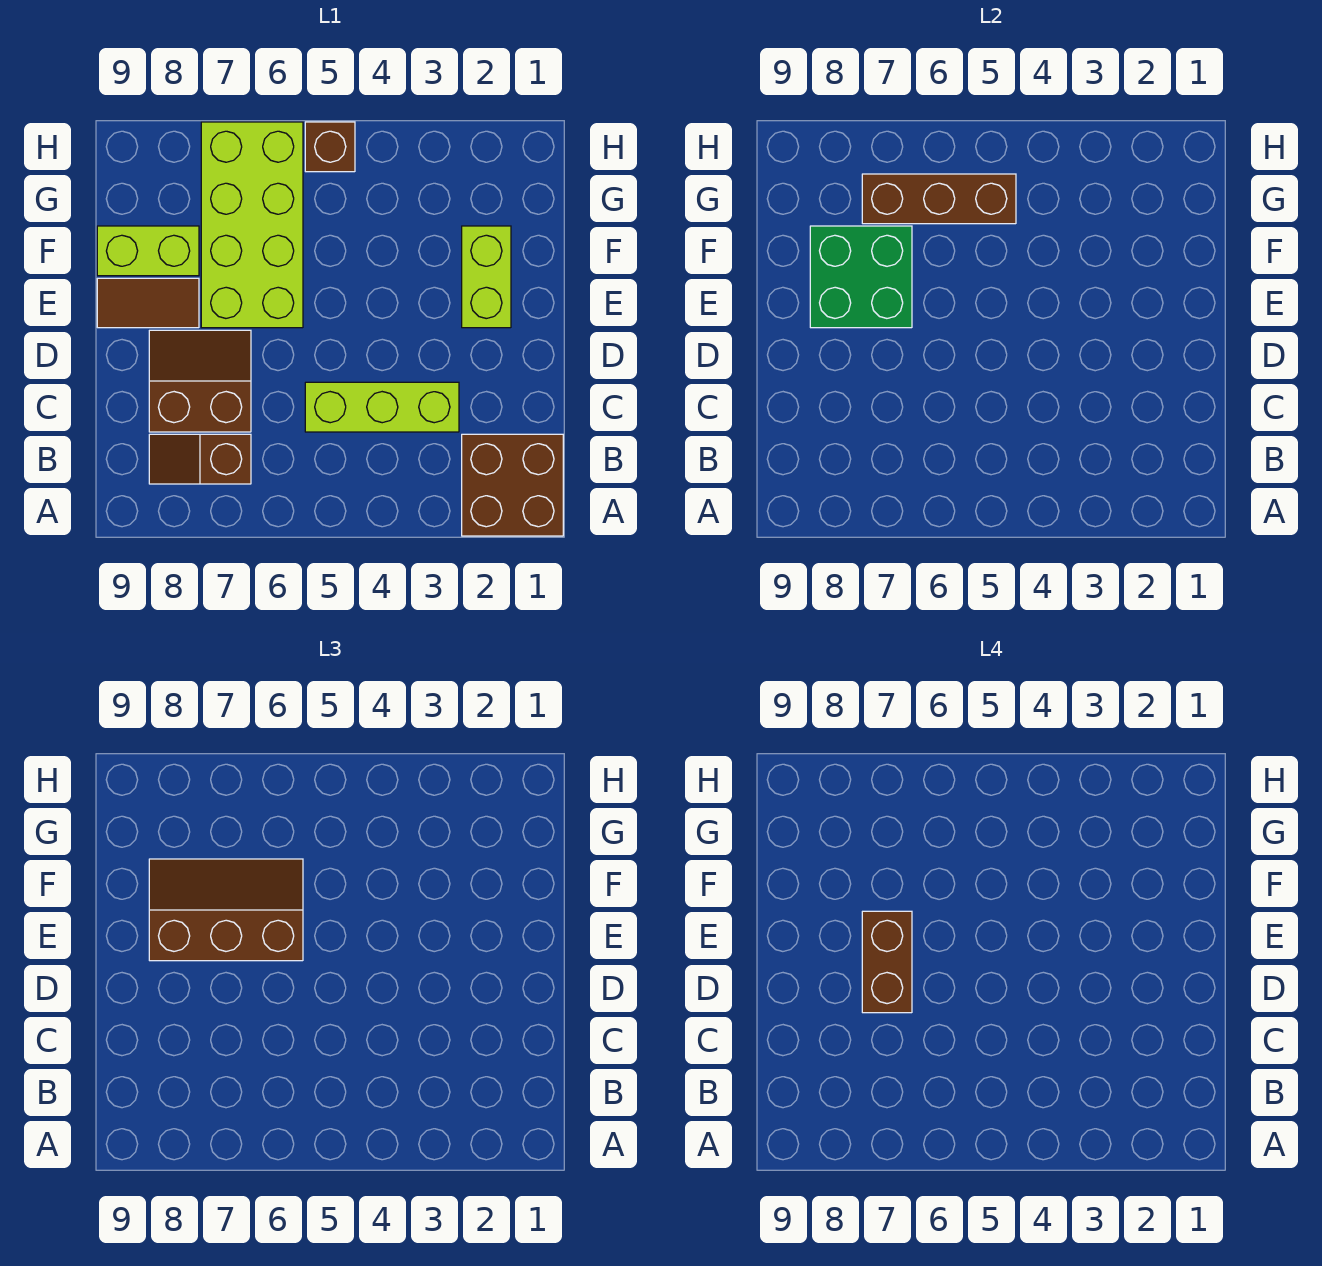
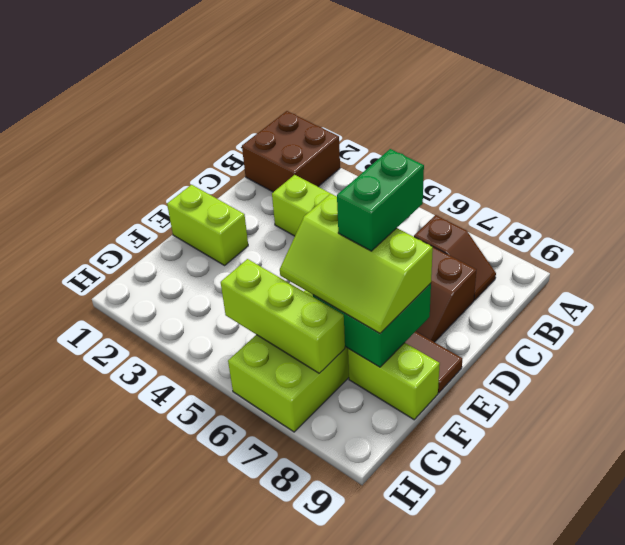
brown 1x2 brick [862,911,912,1013] -> green 1x2 brick [337,149,424,251]
lime 1x2 brick [462,226,511,328] -> lime 1x2 brick turned to [167,185,248,265]
brown 2x3 slope [149,859,303,961] -> lime 2x3 slope [280,194,433,333]
brown 1x3 brick [862,174,1016,224] -> lime 1x3 brick [221,259,345,373]
brown 1x1 brick [305,122,355,172] -> none

